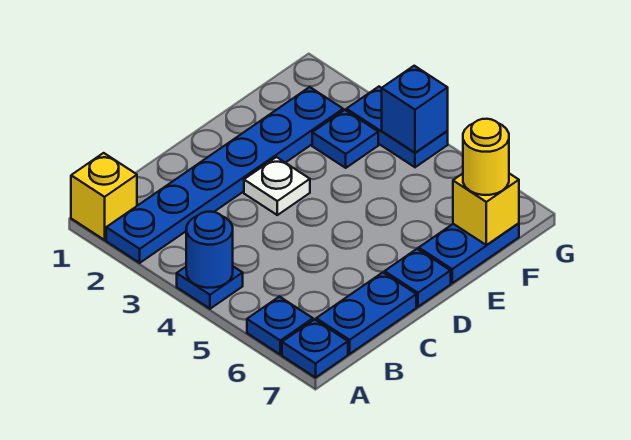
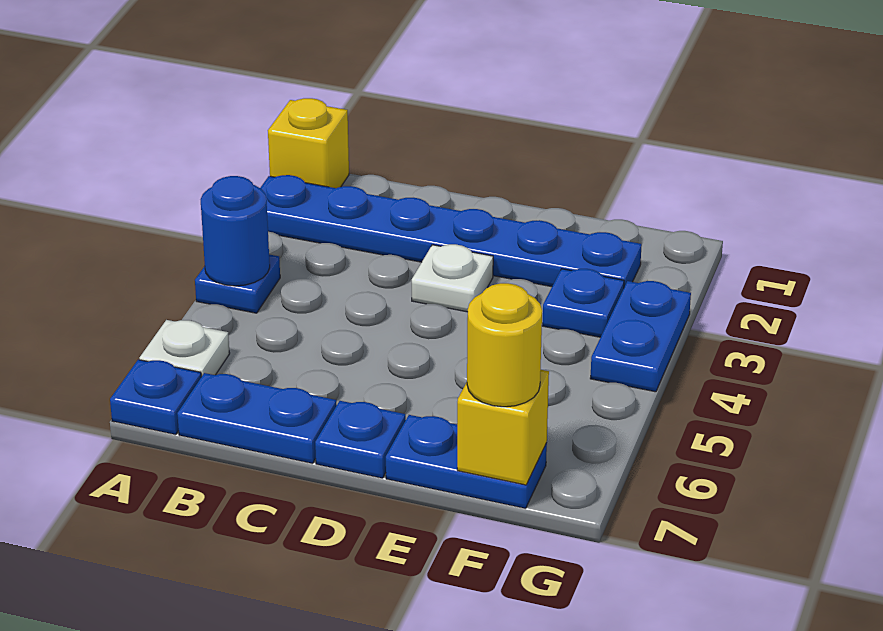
blue 1x1 plate [247,297,313,354] -> white 1x1 plate [140,320,230,377]
blue 1x1 brick [382,66,448,153] -> none

